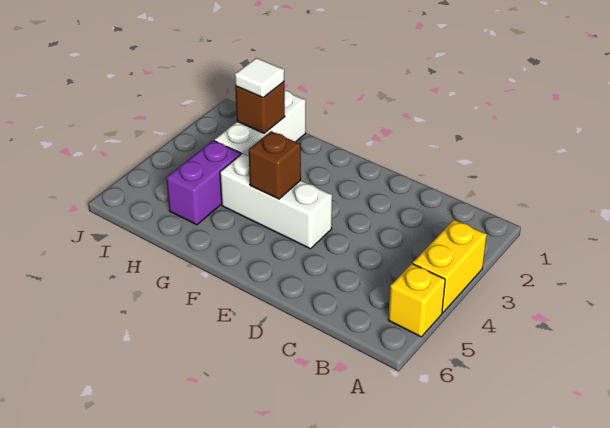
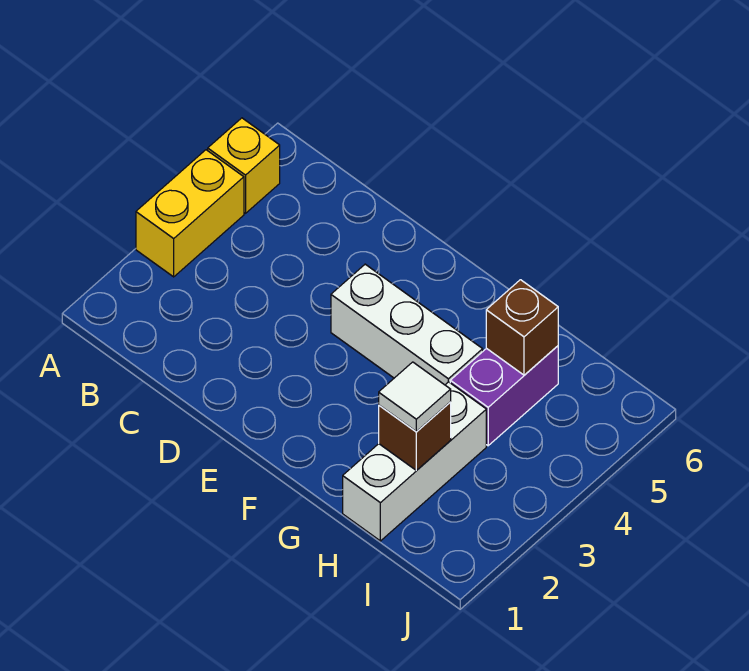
brown 1x1 brick [249,131,301,199] -> brown 1x1 brick moved to [486,280,558,375]

